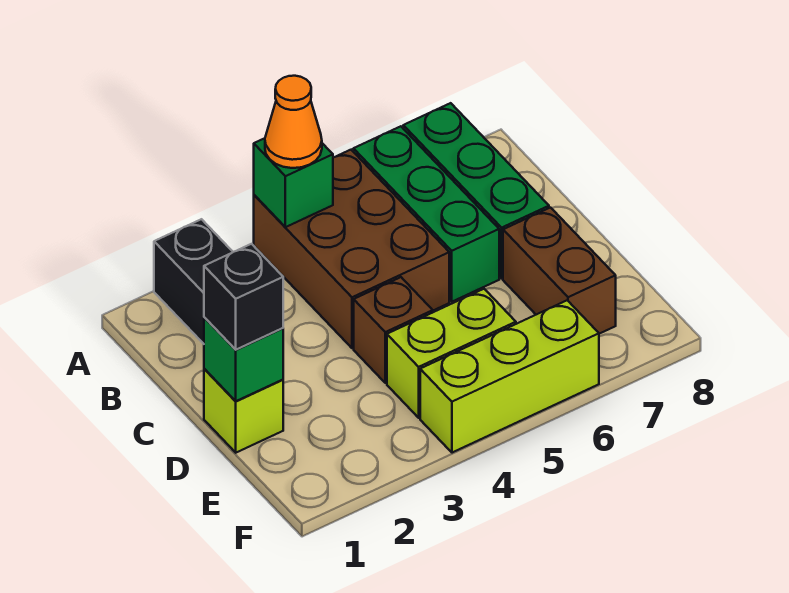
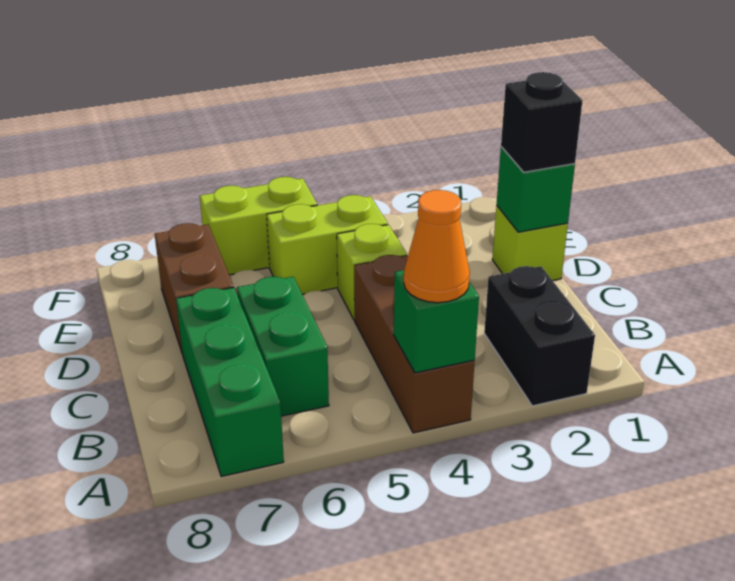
brown 2x3 brick [254,150,449,348] -> brown 1x3 brick [354,255,475,433]
green 1x3 brick [353,126,499,302] -> green 1x2 brick [237,277,329,416]
brown 1x1 brick [354,277,433,383] -> lime 1x1 brick [337,224,407,320]
lime 1x3 brick [420,300,599,453] -> lime 1x2 brick [200,177,317,275]

